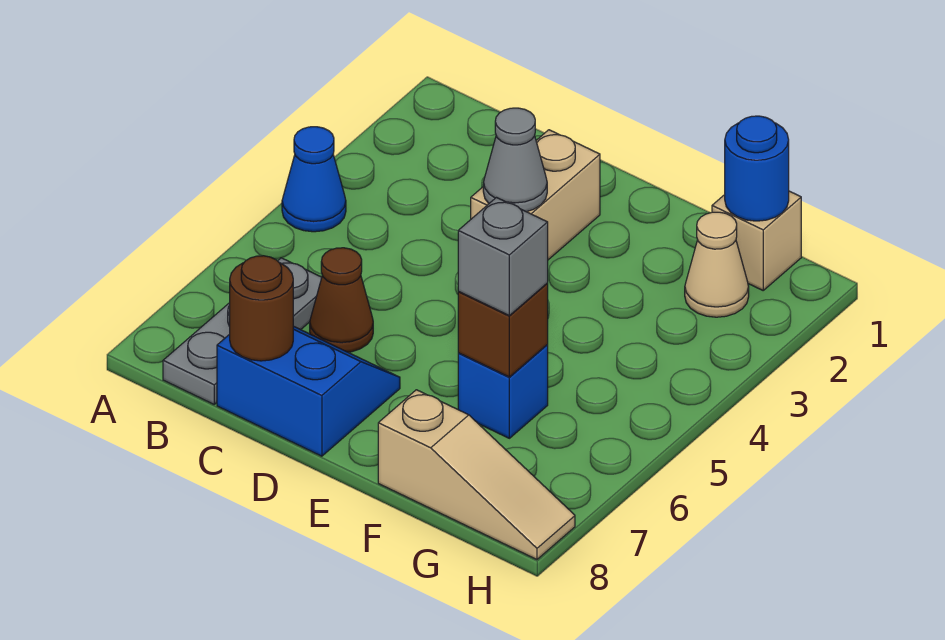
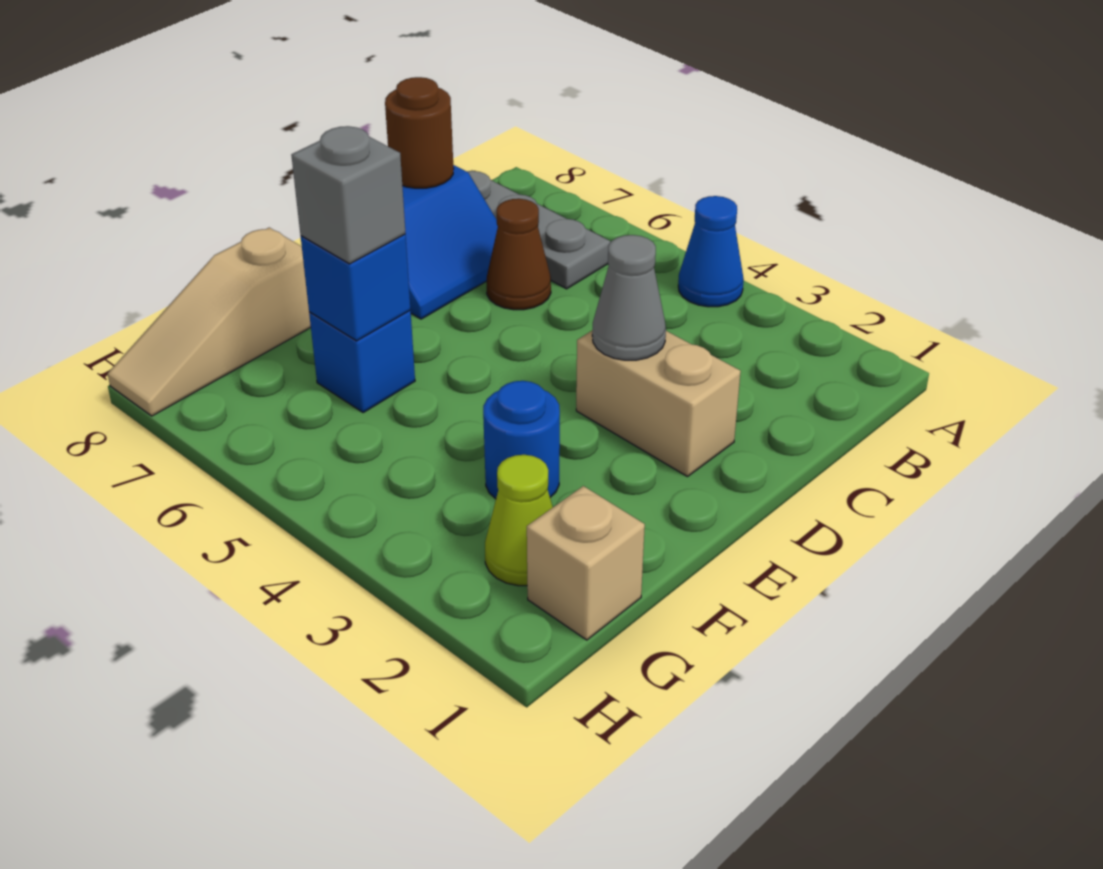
brown 1x1 brick [458,284,548,377] -> blue 1x1 brick [301,234,411,341]
blue 1x1 round brick [725,116,789,221] -> blue 1x1 round brick moved to [483,381,560,499]
tan 1x1 cone [685,212,749,317] -> lime 1x1 cone [485,455,553,586]

